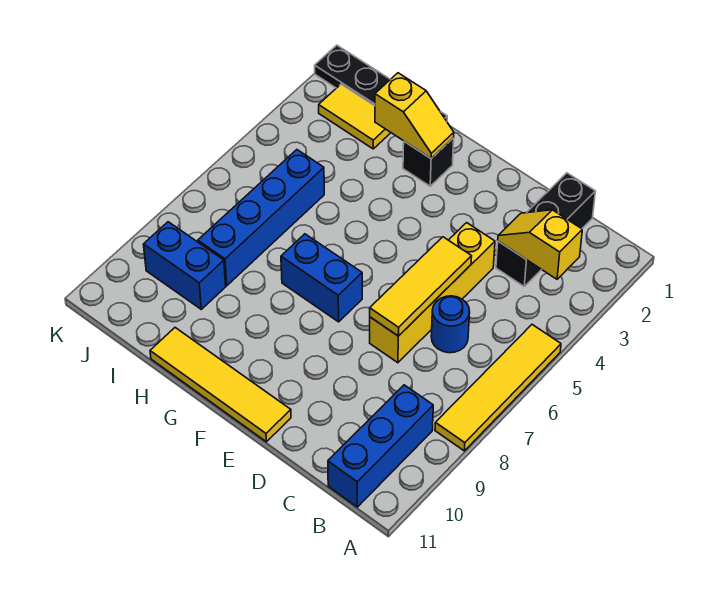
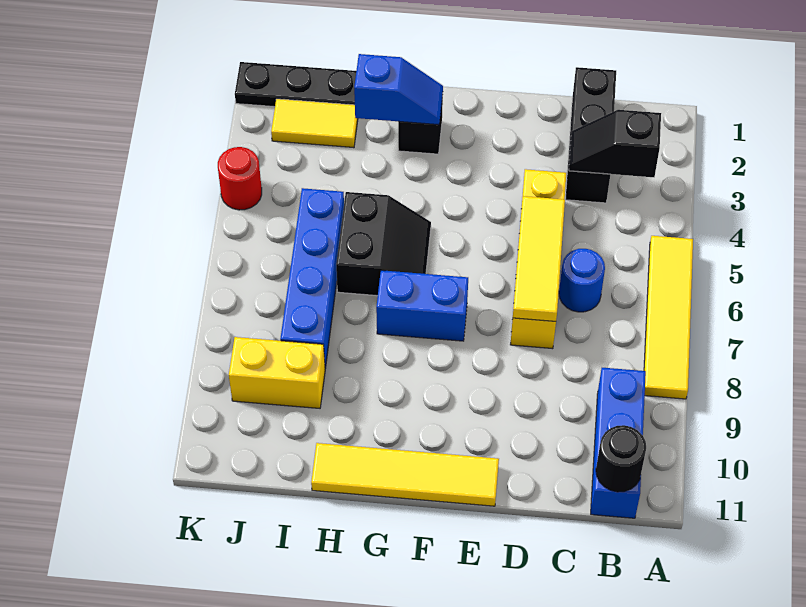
yellow 1x2 slope [498,210,582,279] -> black 1x2 slope [569,110,661,177]
none -> black 1x1 round brick [596,425,646,492]
yellow 1x2 slope [375,73,454,158] -> blue 1x2 slope [354,54,443,125]
none -> black 2x2 slope [336,192,431,296]
blue 1x2 brick [144,222,226,309] -> yellow 1x2 brick [229,337,325,408]
none -> red 1x1 round brick [218,147,262,210]

